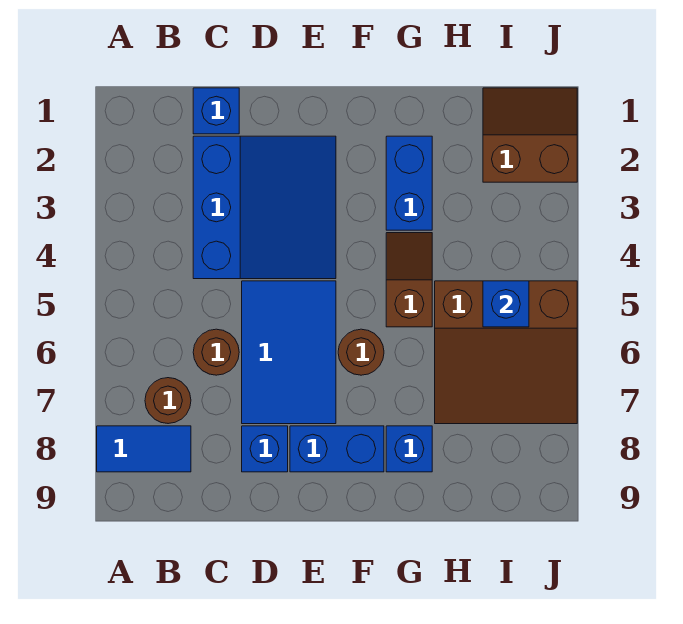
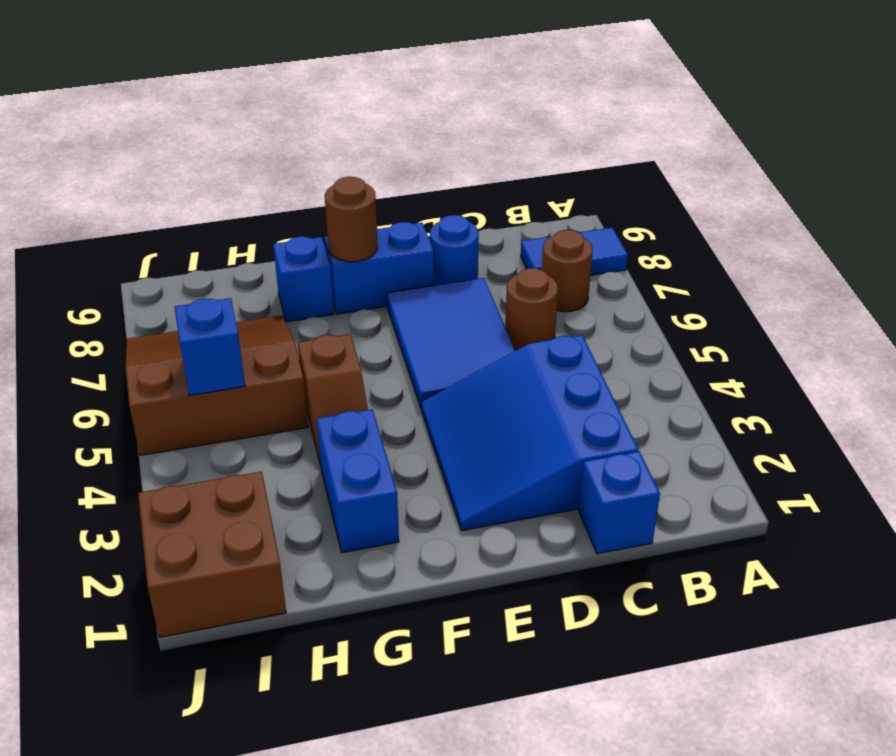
blue 1x1 brick [242,426,288,472] -> blue 1x1 round brick [430,215,479,285]
brown 1x1 round brick [338,329,384,375] -> brown 1x1 round brick moved to [325,177,378,262]
brown 2x2 slope [483,88,577,182] -> brown 2x2 brick [138,472,286,637]

